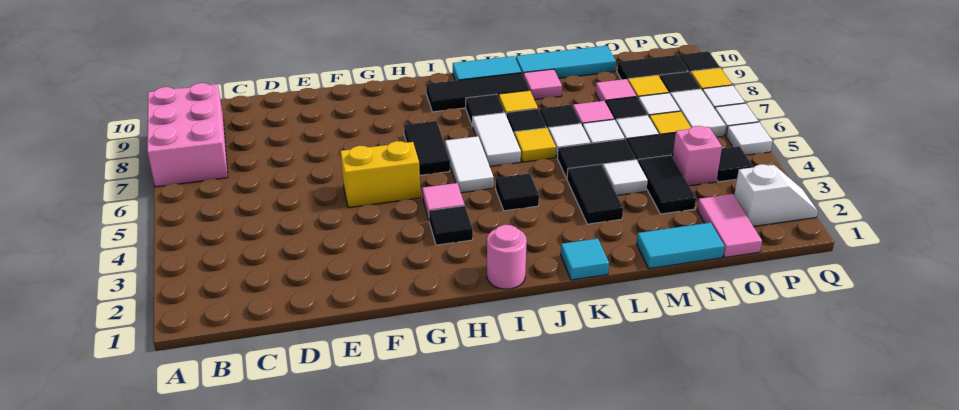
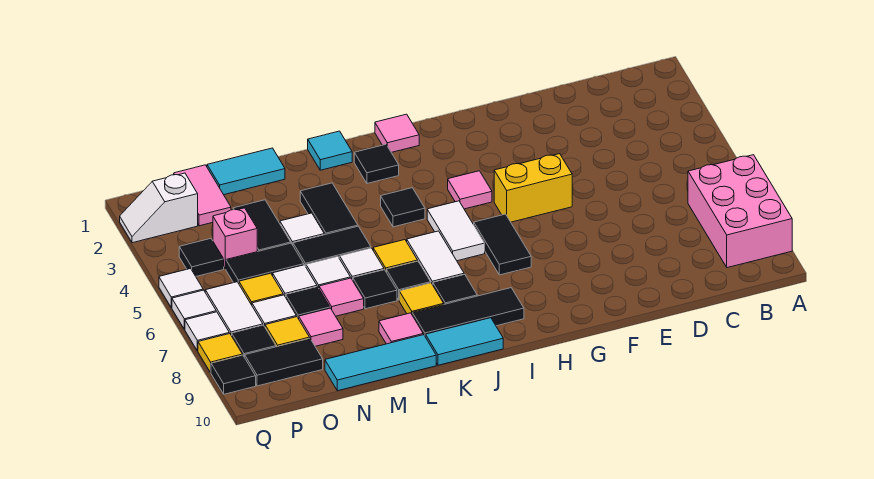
black 1x1 tile [429,206,473,245] -> black 1x1 tile moved to [354,145,399,183]
pink 1x1 round brick [487,225,527,289] -> pink 1x1 tile [375,114,419,152]

